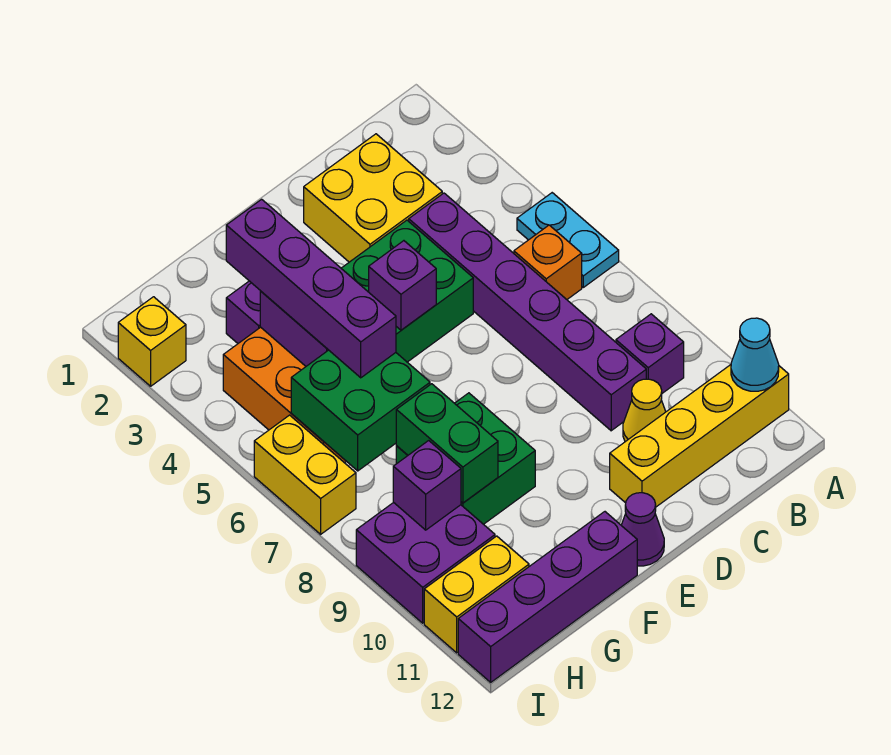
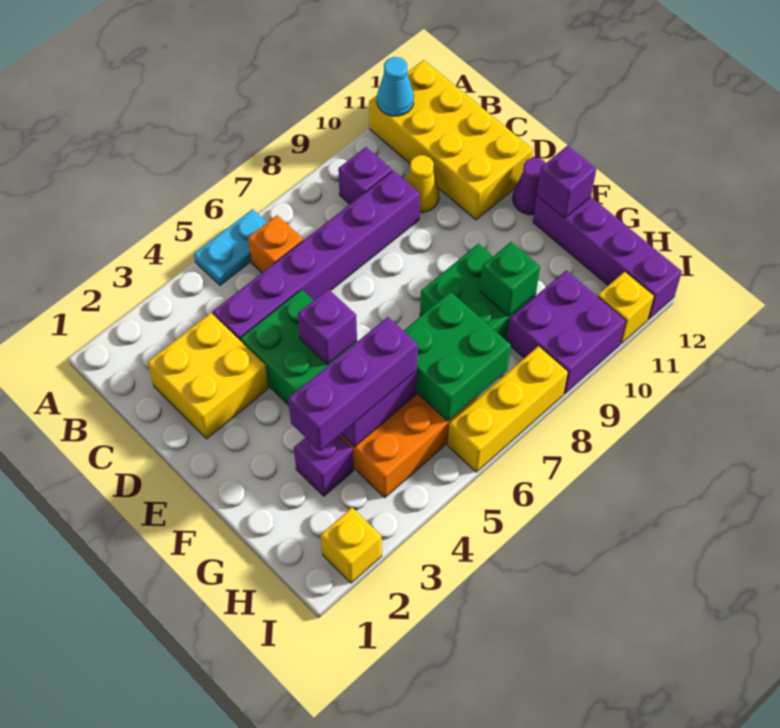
yellow 1x4 brick [610,365,789,507] -> yellow 2x4 brick [369,60,533,220]
purple 1x4 brick [226,199,396,378] -> purple 1x3 brick [288,317,418,451]
green 1x2 brick [396,384,498,503] -> green 1x1 brick [480,242,540,316]
purple 1x1 brick [393,441,461,530] -> purple 1x1 brick moved to [537,146,596,218]
yellow 1x2 brick [424,536,529,653] -> yellow 1x1 brick [598,272,654,344]
yellow 1x2 brick [254,415,356,534] -> yellow 1x3 brick [448,346,568,472]

